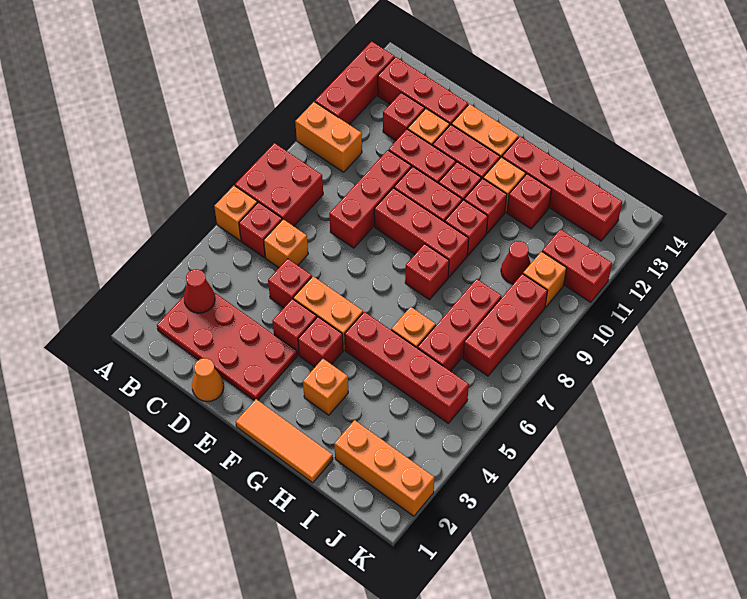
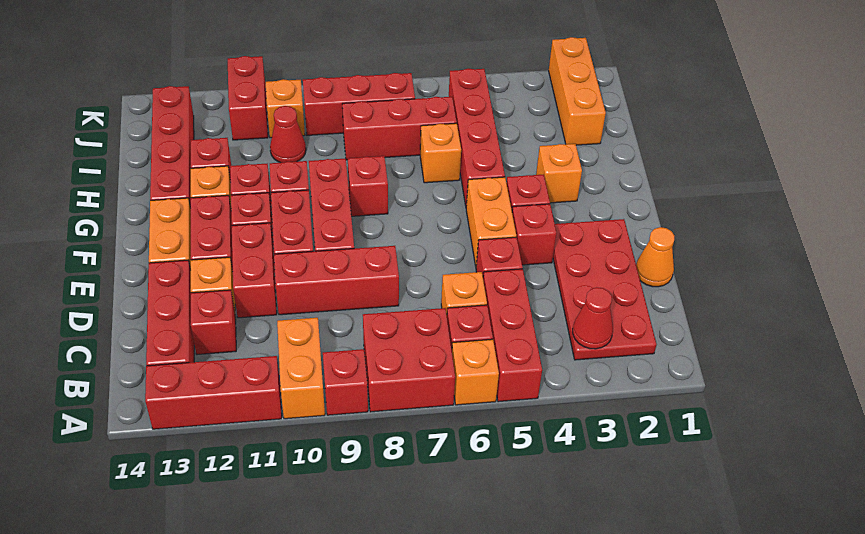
none -> red 1x3 brick [483,269,542,402]
none -> red 1x1 brick [323,349,368,415]
orange 1x3 tile [236,399,333,483] -> none

